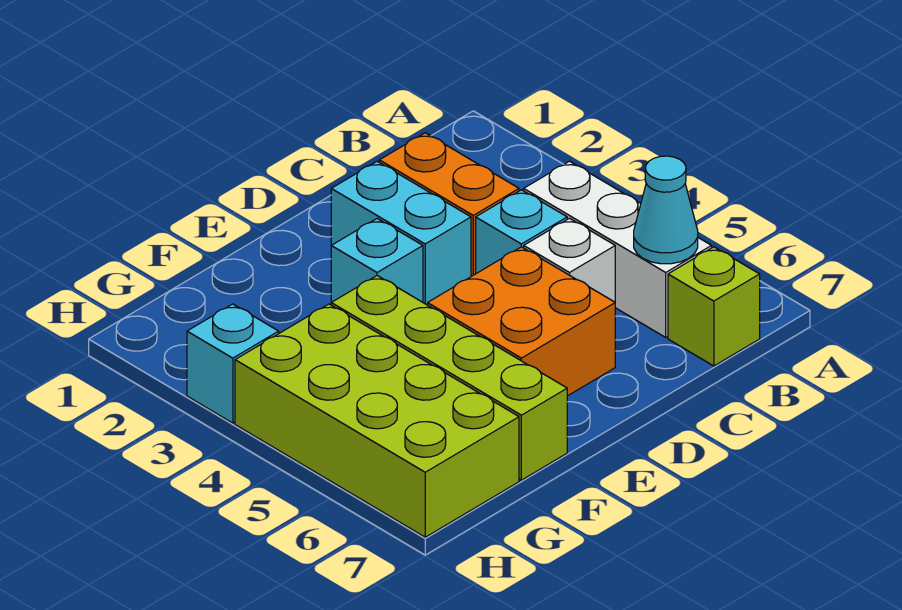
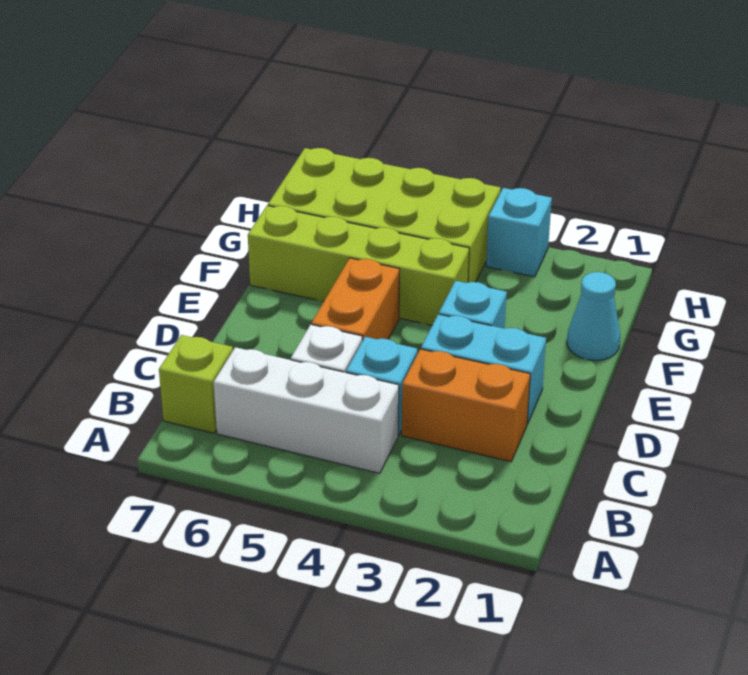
cyan 1x1 cone [634,156,698,264] -> cyan 1x1 cone moved to [567,272,620,360]
orange 2x2 brick [428,247,615,396] -> orange 1x2 brick [311,258,400,341]

